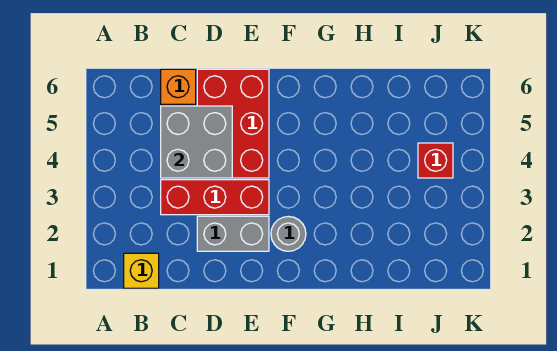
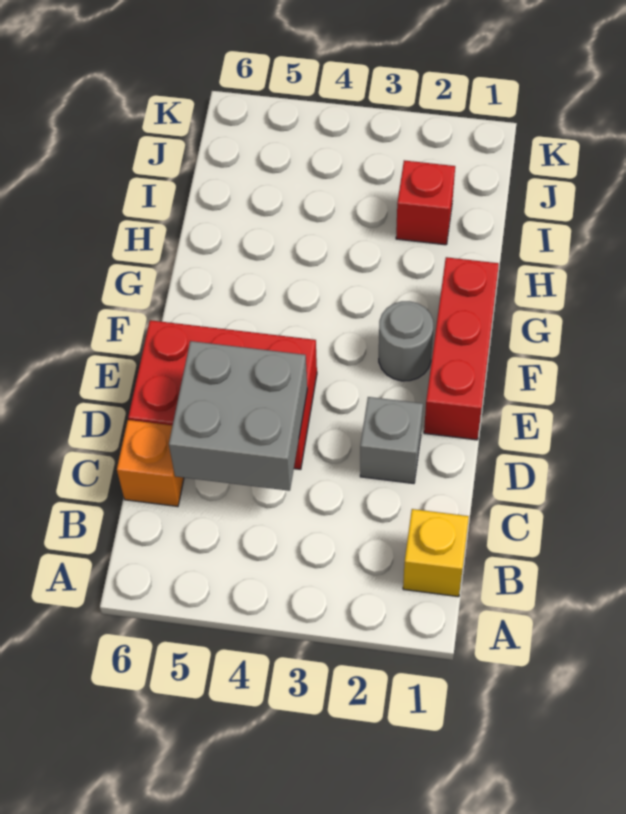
red 1x3 brick [161,180,269,215] -> red 1x3 brick moved to [424,257,499,440]
grey 1x2 brick [197,216,269,251] -> grey 1x1 brick [360,397,423,483]
red 1x1 brick [418,143,453,178] -> red 1x1 brick moved to [396,160,455,245]

